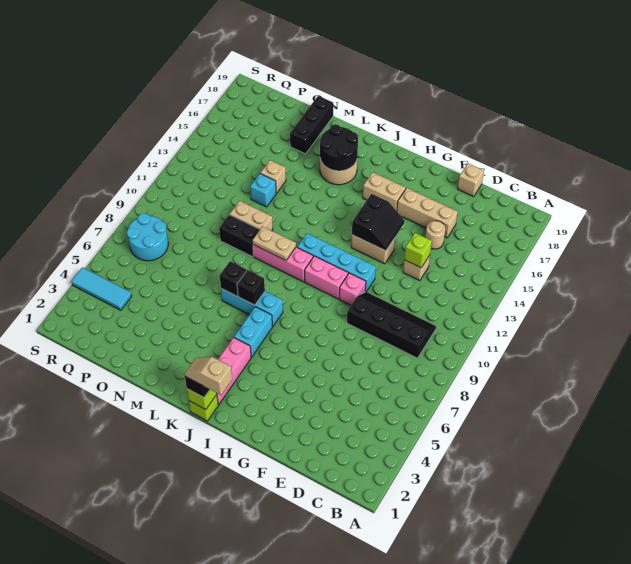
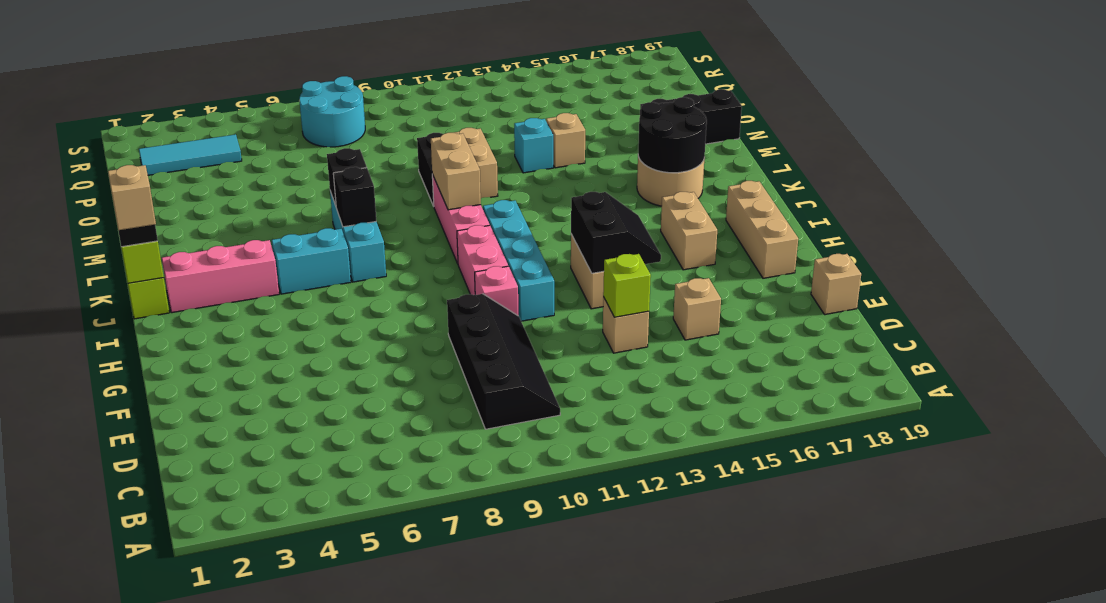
tan 1x1 round brick [425,221,445,249] -> tan 1x1 brick [673,278,721,340]
tan 1x3 brick [397,188,458,238] -> tan 1x3 brick moved to [726,181,798,278]
black 2x2 slope [352,194,405,251] -> black 2x2 slope turned to [571,192,661,273]
tan 1x2 plate [253,227,296,260] -> tan 1x2 brick [431,133,481,210]
cyan 1x3 tile [71,267,132,310] -> cyan 1x3 tile turned to [139,134,242,175]

